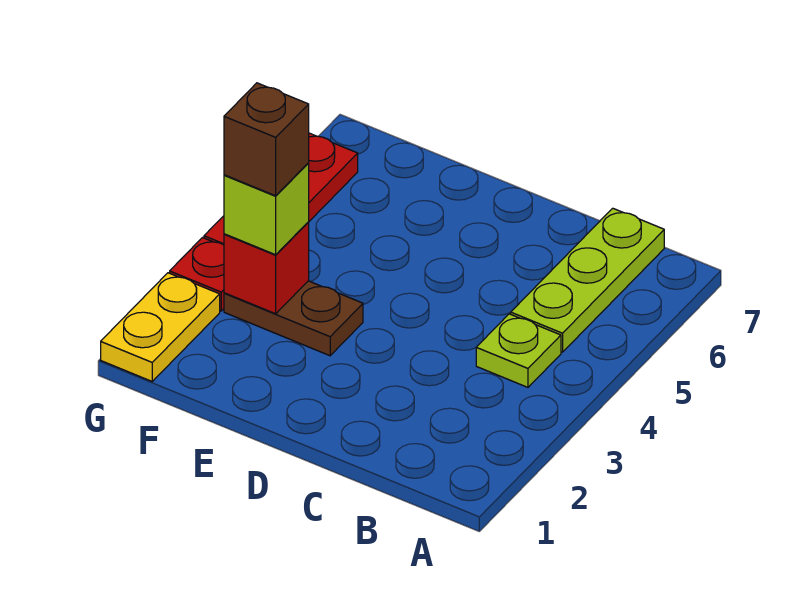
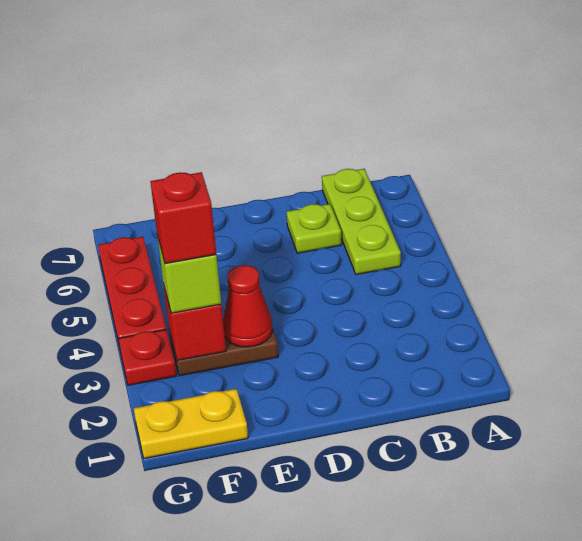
lime 1x1 plate [476,314,561,387] -> lime 1x1 plate moved to [286,204,342,253]
none -> red 1x1 cone [223,265,272,347]
brown 1x1 brick [224,83,309,196] -> red 1x1 brick [150,172,216,264]
yellow 1x2 plate [101,273,220,381] -> yellow 1x2 plate turned to [134,389,248,459]

